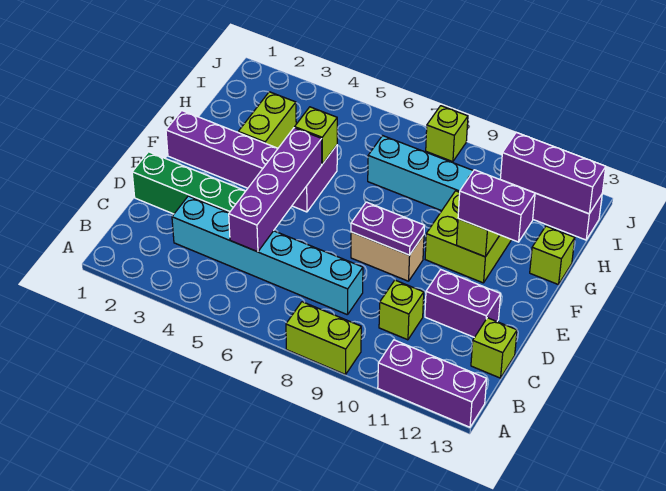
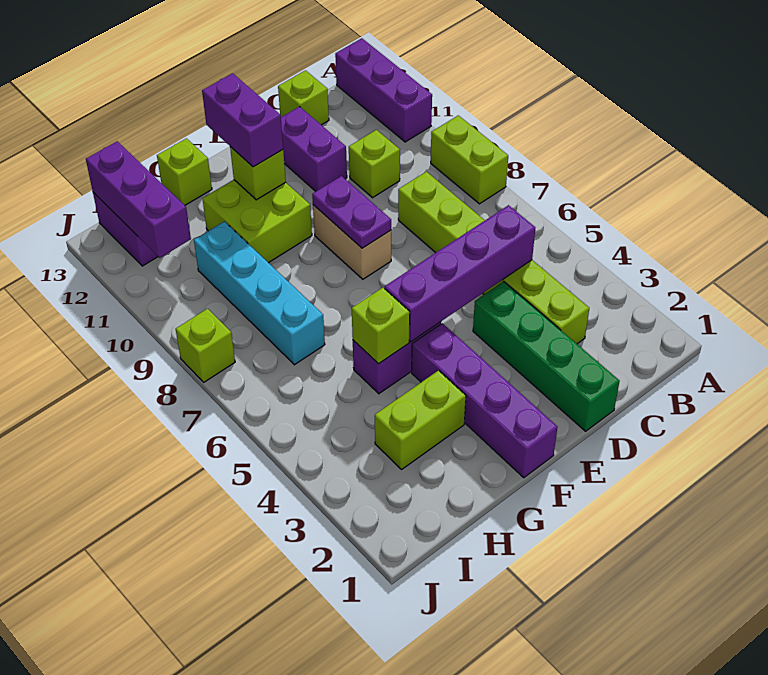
cyan 1x6 brick [172,196,363,315] -> lime 1x6 brick [398,172,589,344]

